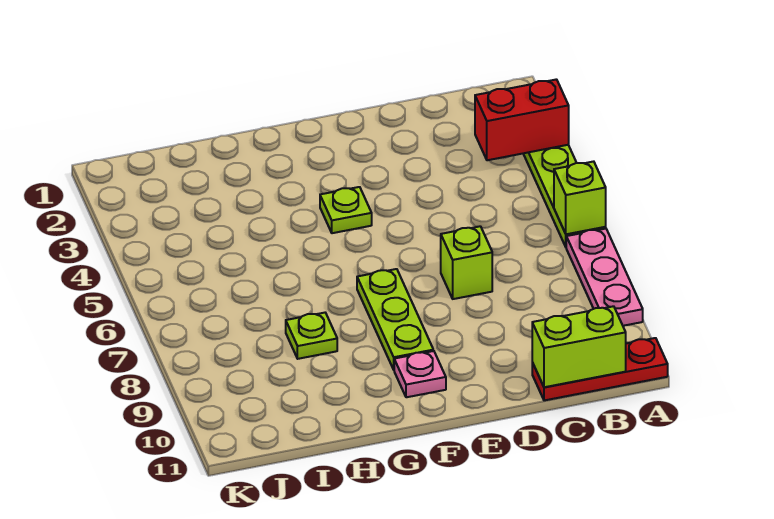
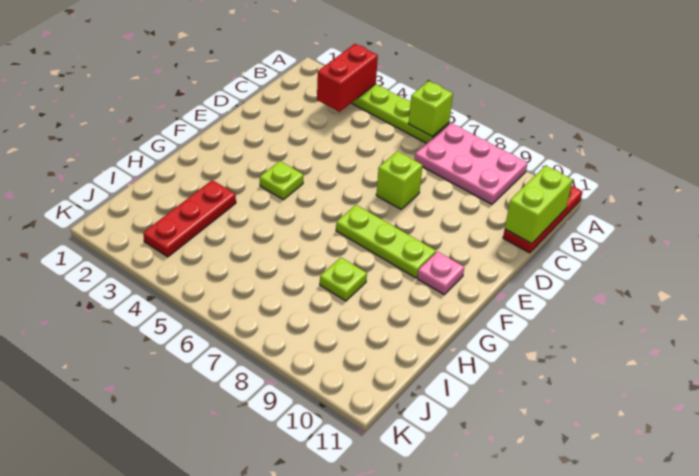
pink 1x3 plate [566,229,643,326] -> pink 2x3 plate [415,123,528,204]
none -> red 1x3 plate [143,180,236,257]

